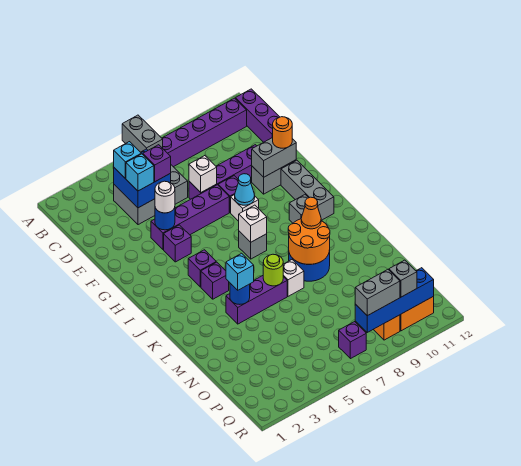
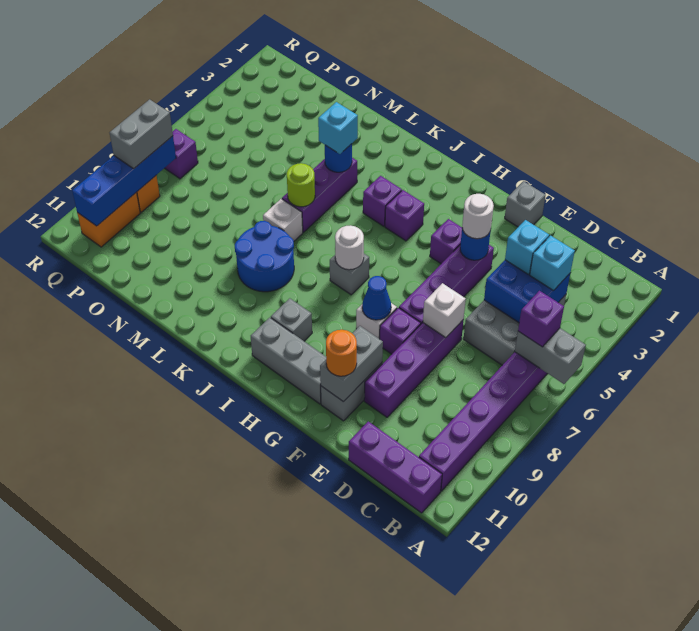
purple 1x1 brick [143,145,171,182] -> purple 1x1 brick moved to [518,291,564,347]
cyan 1x1 cone [235,174,255,205] -> blue 1x1 cone [362,276,391,320]
white 1x1 brick [239,205,267,242] -> white 1x1 round brick [335,225,364,270]
orange 2x2 round brick [288,219,330,264] -> none
orange 1x1 cone [301,197,321,229] -> none
grey 1x1 brick [389,260,417,297] -> grey 1x1 brick moved to [505,181,546,227]

